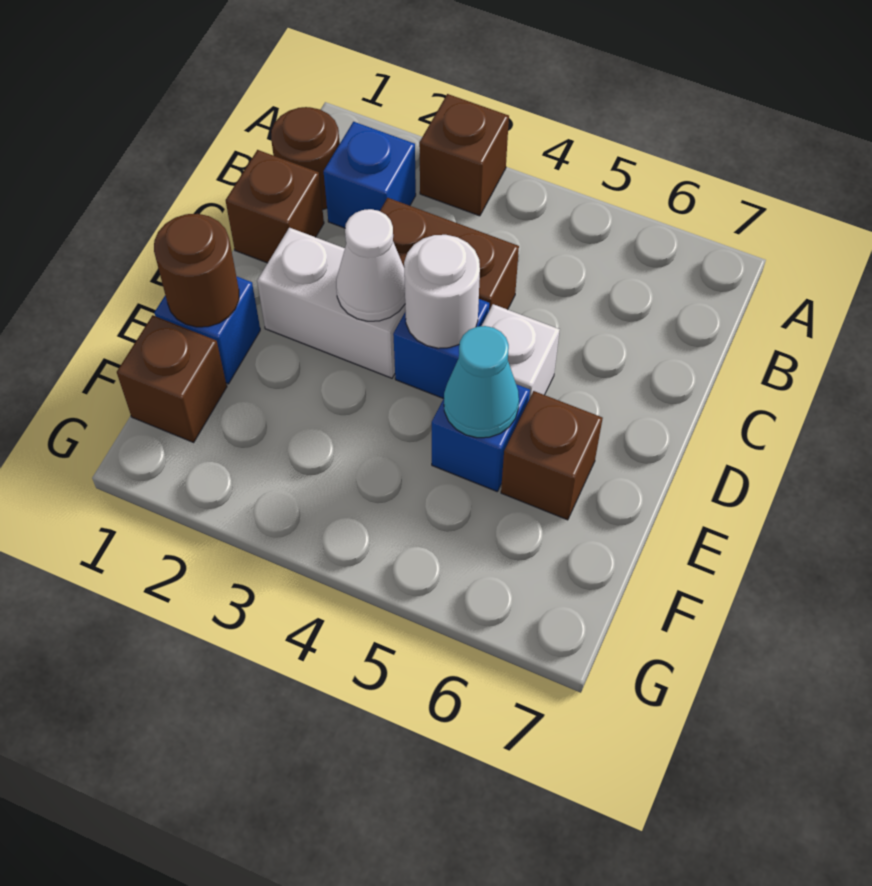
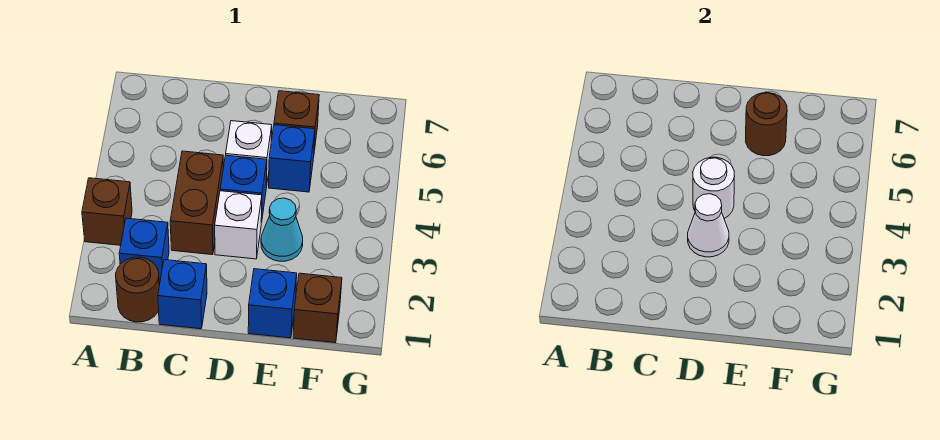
brown 1x1 brick [226,150,324,263] -> blue 1x1 brick [158,260,207,329]
white 1x2 brick [257,228,406,378] -> white 1x1 brick [215,191,262,259]
brown 1x1 round brick [154,214,239,327] -> brown 1x1 round brick moved to [746,93,787,156]
cyan 1x1 cone [444,326,519,438] -> cyan 1x1 cone moved to [261,198,303,261]

